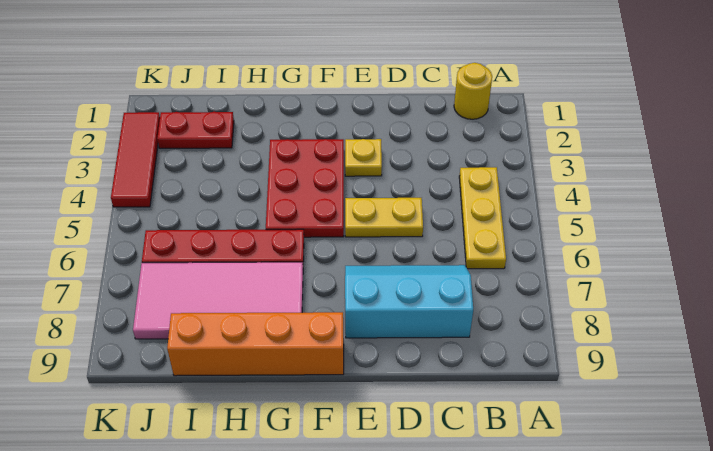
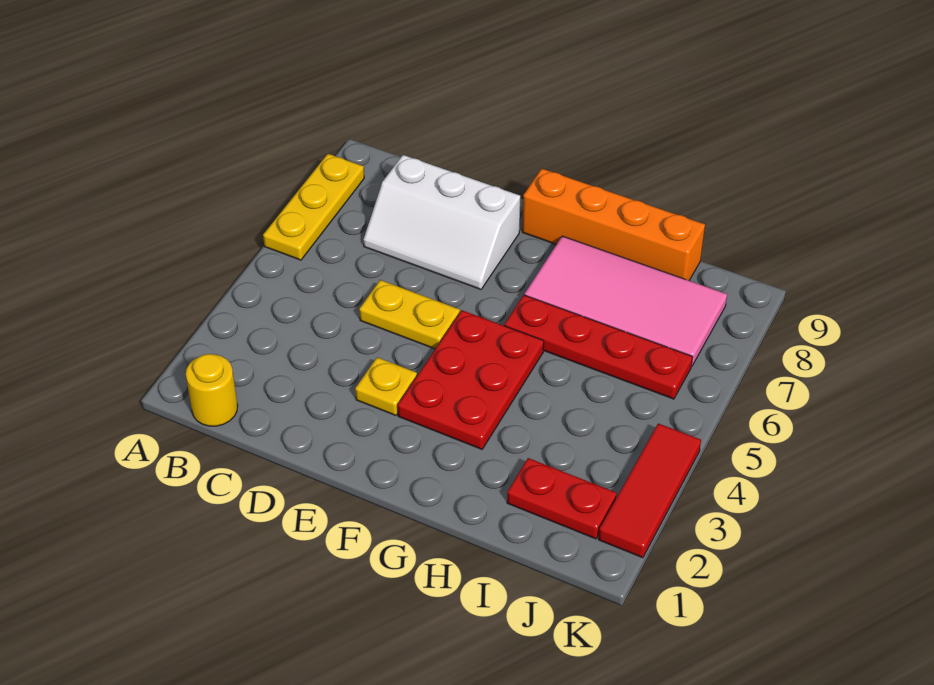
yellow 1x3 plate [459,167,506,269] -> yellow 1x3 plate moved to [263,154,364,260]
cyan 2x3 slope [345,265,473,338] -> white 2x3 slope [363,155,520,289]

